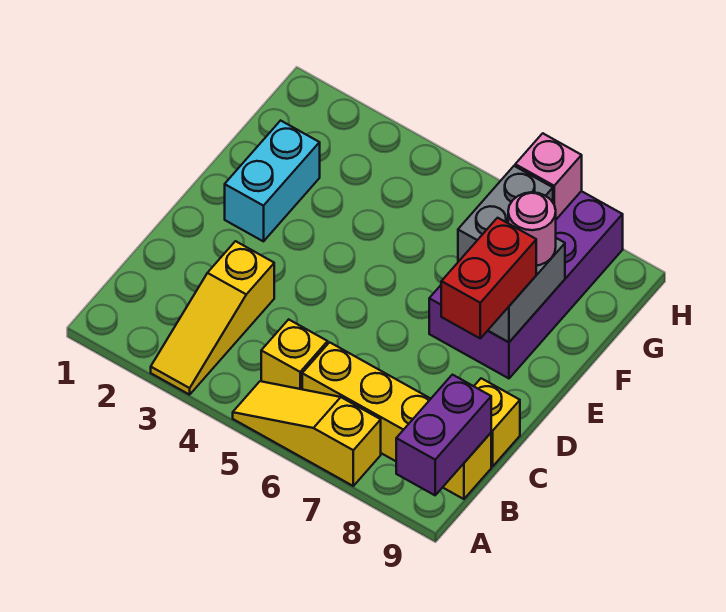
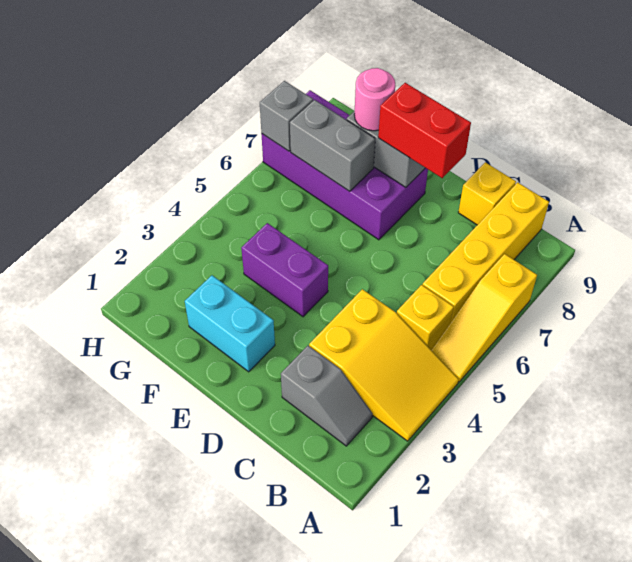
yellow 1x3 slope [151,241,274,395] -> yellow 2x3 slope [309,289,459,441]
purple 1x2 brick [396,375,491,495] -> purple 1x2 brick moved to [241,223,328,317]
none -> grey 1x2 slope [281,346,373,446]
pink 1x1 brick [515,133,582,219] -> grey 1x1 brick [260,81,313,151]

